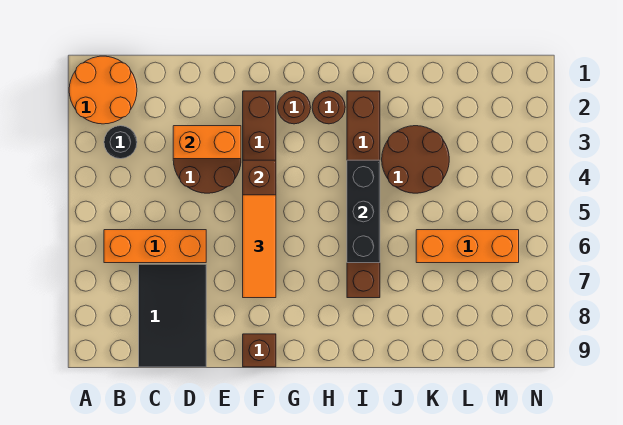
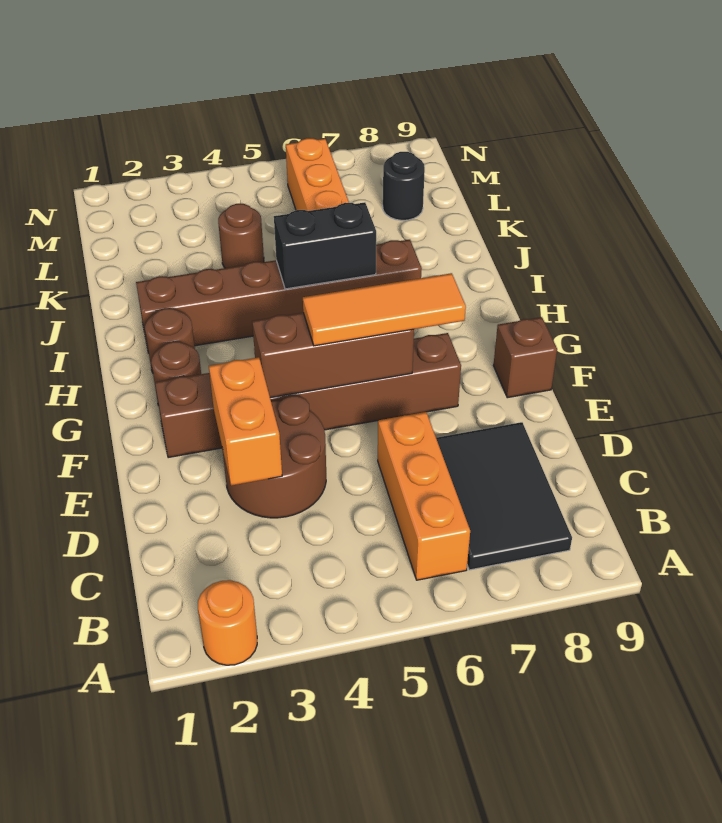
orange 2x2 round brick [69,56,137,124] -> orange 1x1 round brick [198,580,257,665]
black 1x1 round brick [104,126,137,159] -> black 1x1 round brick moved to [383,152,425,220]
black 2x3 tile [139,264,206,367] -> black 2x3 tile turned to [436,422,572,570]
black 1x3 brick [347,160,380,263] -> black 1x2 brick [274,202,376,289]
brown 2x2 round brick [382,126,449,193] -> brown 1x1 round brick [218,204,264,268]

